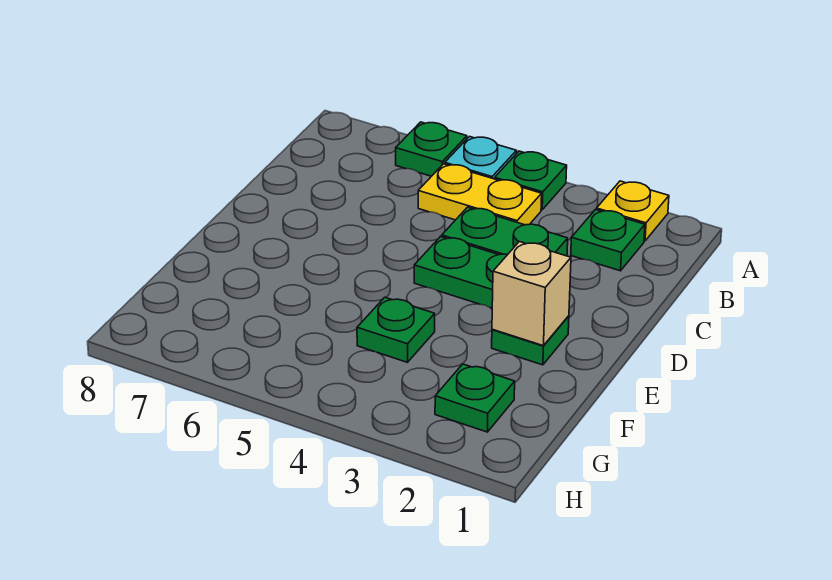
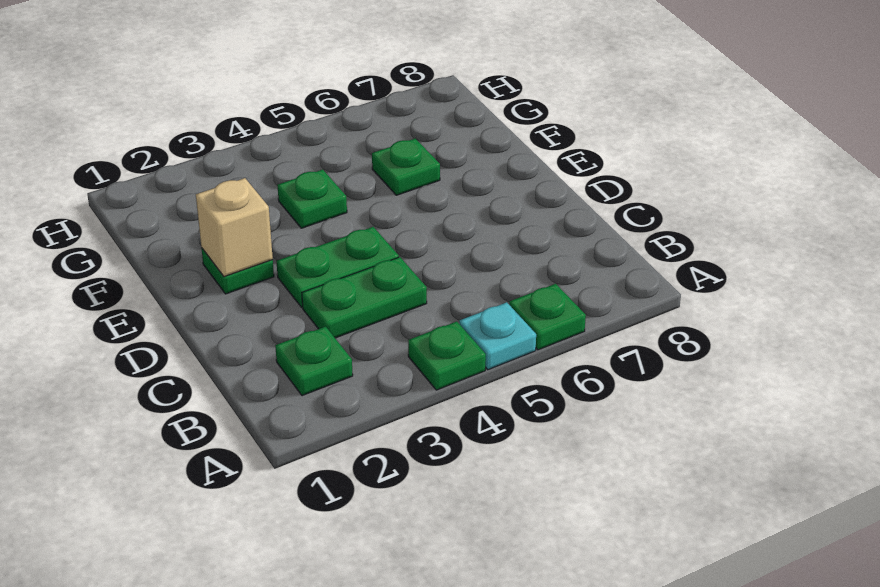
yellow 1x1 plate [597,181,669,241] -> none
yellow 1x2 plate [418,164,542,225] -> none
green 1x1 plate [435,364,515,432] -> green 1x1 plate moved to [372,138,440,195]

